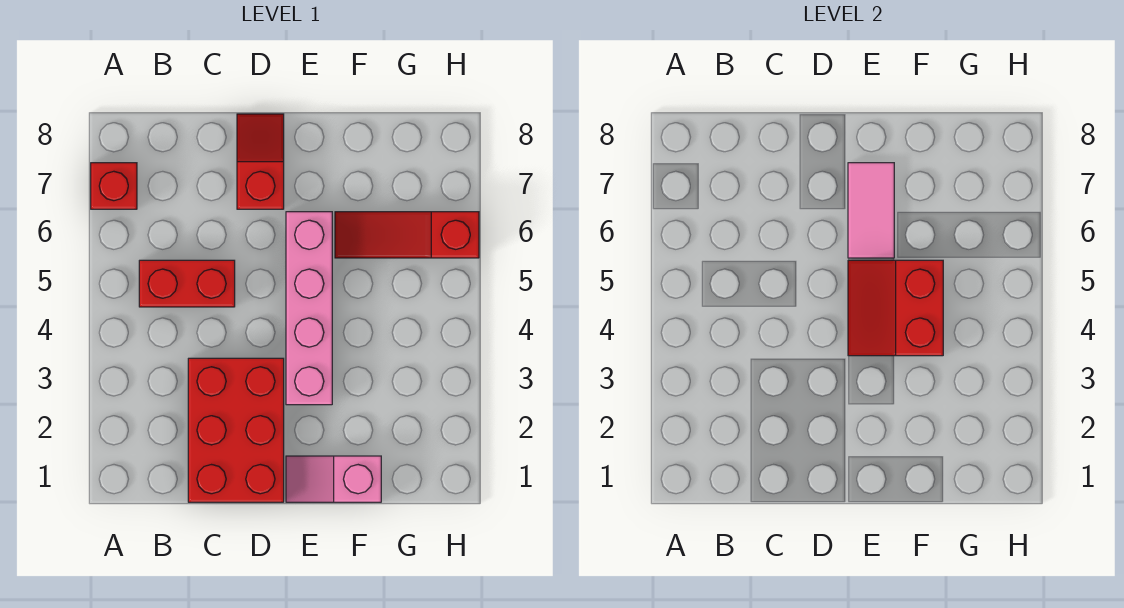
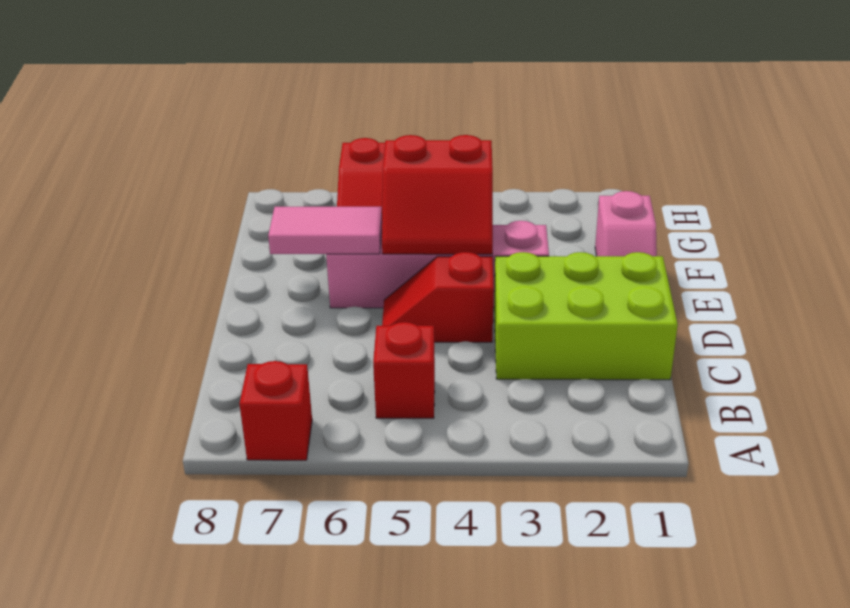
red 1x2 brick [139,260,235,307] -> red 1x1 brick [373,322,435,418]
red 2x3 brick [188,358,284,502] -> lime 2x3 brick [494,252,678,380]
red 1x2 slope [237,114,284,209] -> red 1x2 slope moved to [382,252,494,342]

